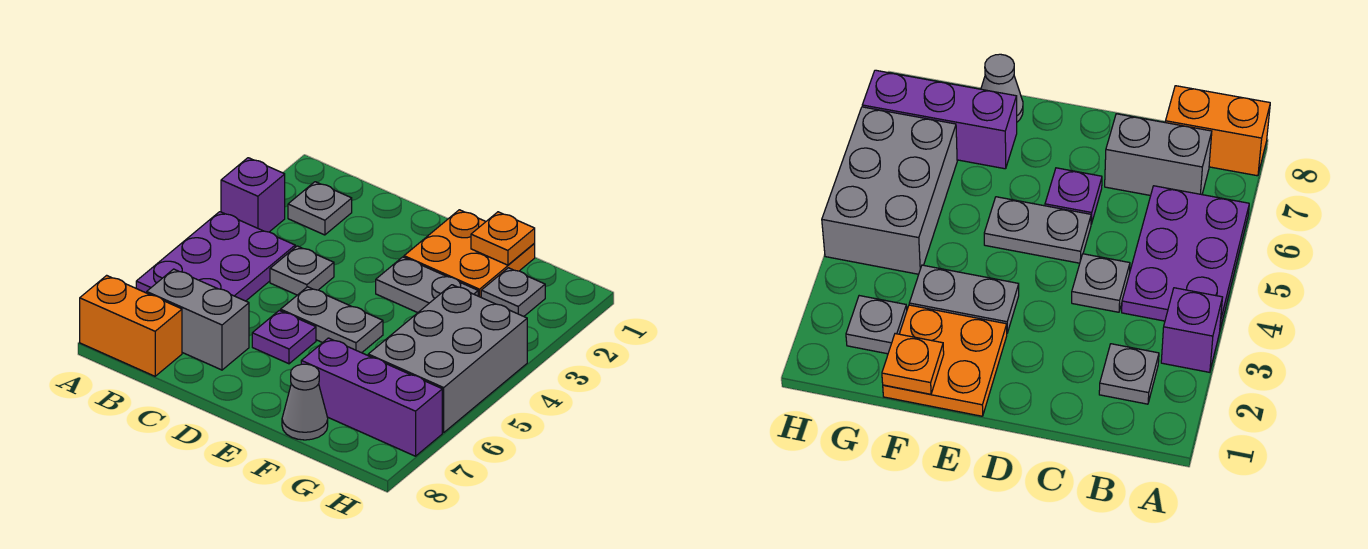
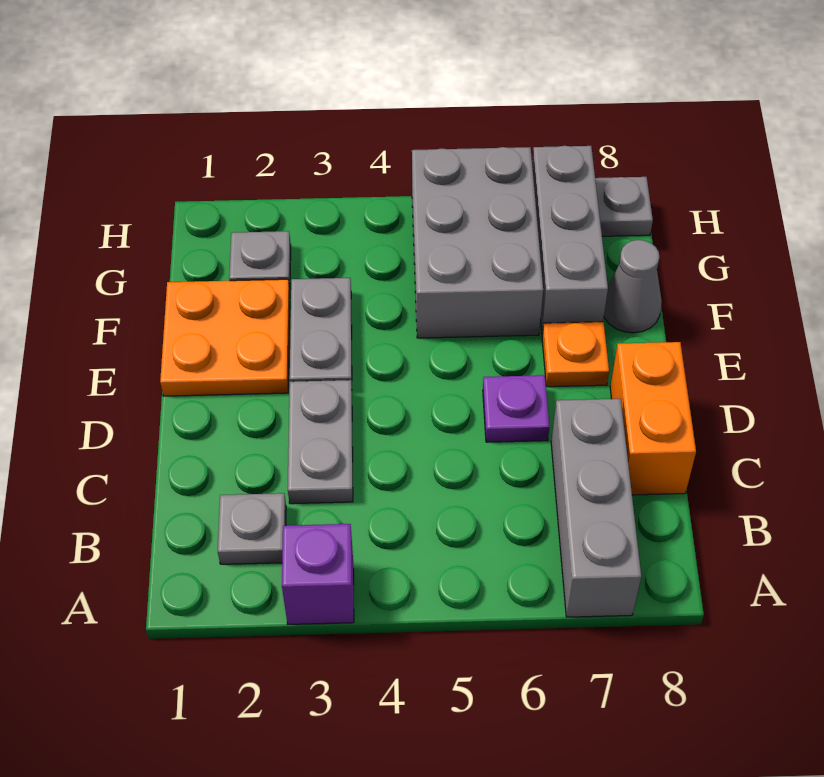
purple 2x3 plate [136,212,295,301] -> none
orange 1x2 brick [80,275,182,376] -> orange 1x2 brick moved to [610,342,696,495]
grey 1x2 brick [147,269,249,370] -> grey 1x3 brick [551,399,641,617]
grey 1x1 plate [270,246,334,295] -> grey 1x1 plate moved to [595,177,653,236]
grey 1x2 plate [281,287,383,353] -> grey 1x2 plate moved to [288,380,353,504]
orange 1x1 plate [471,212,535,265] -> orange 1x1 plate moved to [542,322,609,387]
purple 1x3 brick [301,338,442,456] -> grey 1x3 brick [532,146,608,333]
grey 2x3 brick [368,285,527,433] -> grey 2x3 brick turned to [412,147,543,338]

